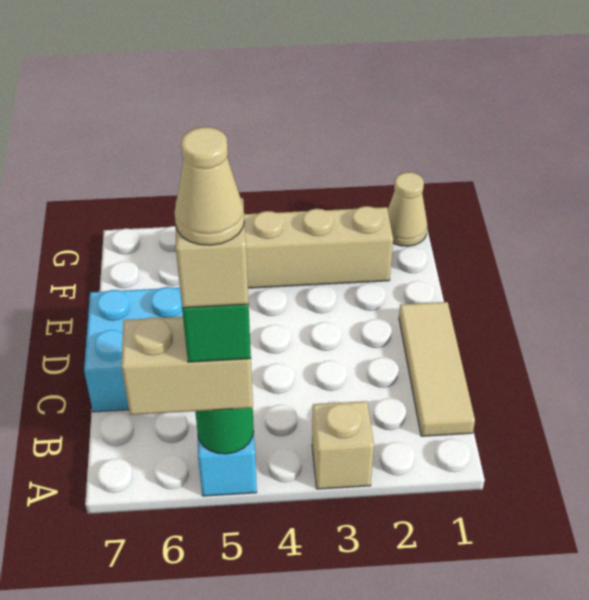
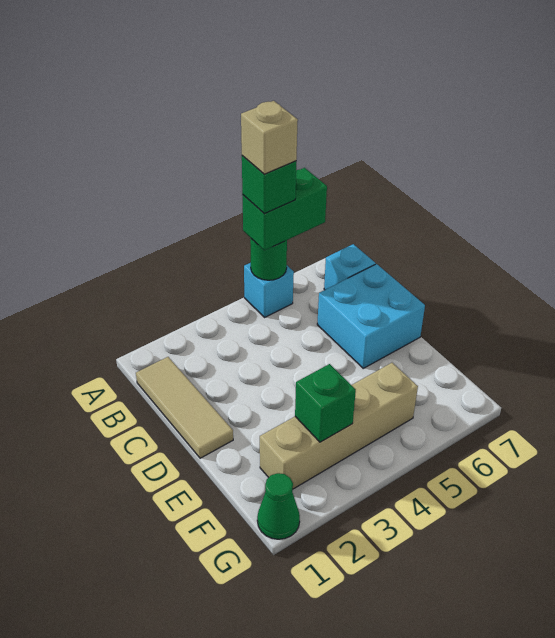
tan 1x1 brick [312,401,374,489] -> none
tan 1x2 brick [121,317,253,415] -> green 1x2 brick [242,168,327,250]
tan 1x1 cone [174,127,244,245] -> none
none -> cyan 1x1 brick [324,244,376,290]
none -> green 1x1 brick [295,364,356,442]
tan 1x1 cone [388,172,427,246] -> green 1x1 cone [257,473,300,539]

